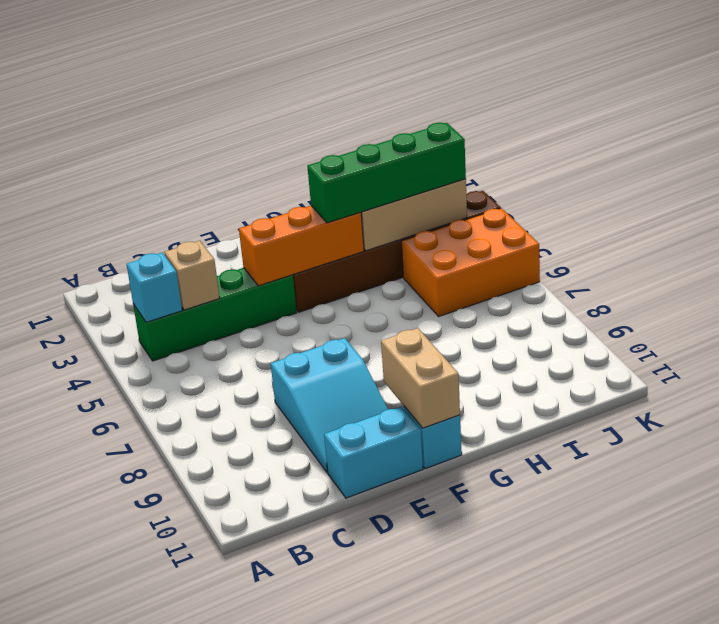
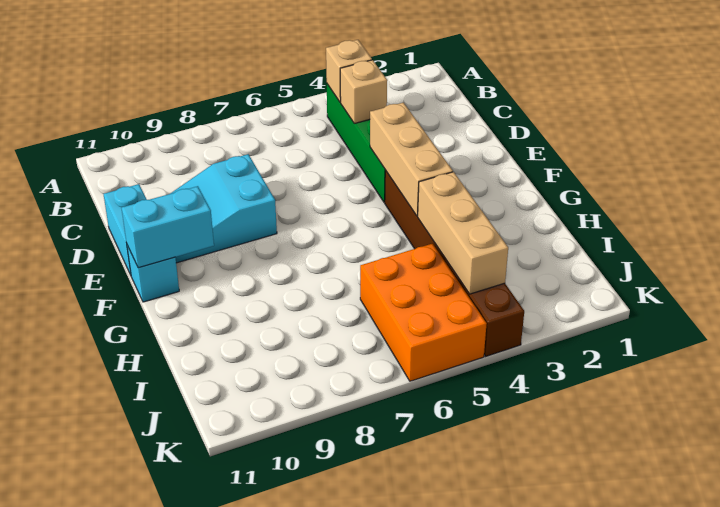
cyan 1x1 brick [127,252,182,322] -> tan 1x1 brick [326,40,372,102]
orange 1x3 brick [239,206,364,286] -> tan 1x3 brick [370,102,453,216]
tan 1x2 brick [381,328,460,428] -> cyan 1x2 brick [121,186,214,268]
green 1x4 brick [307,123,466,223] -> none

